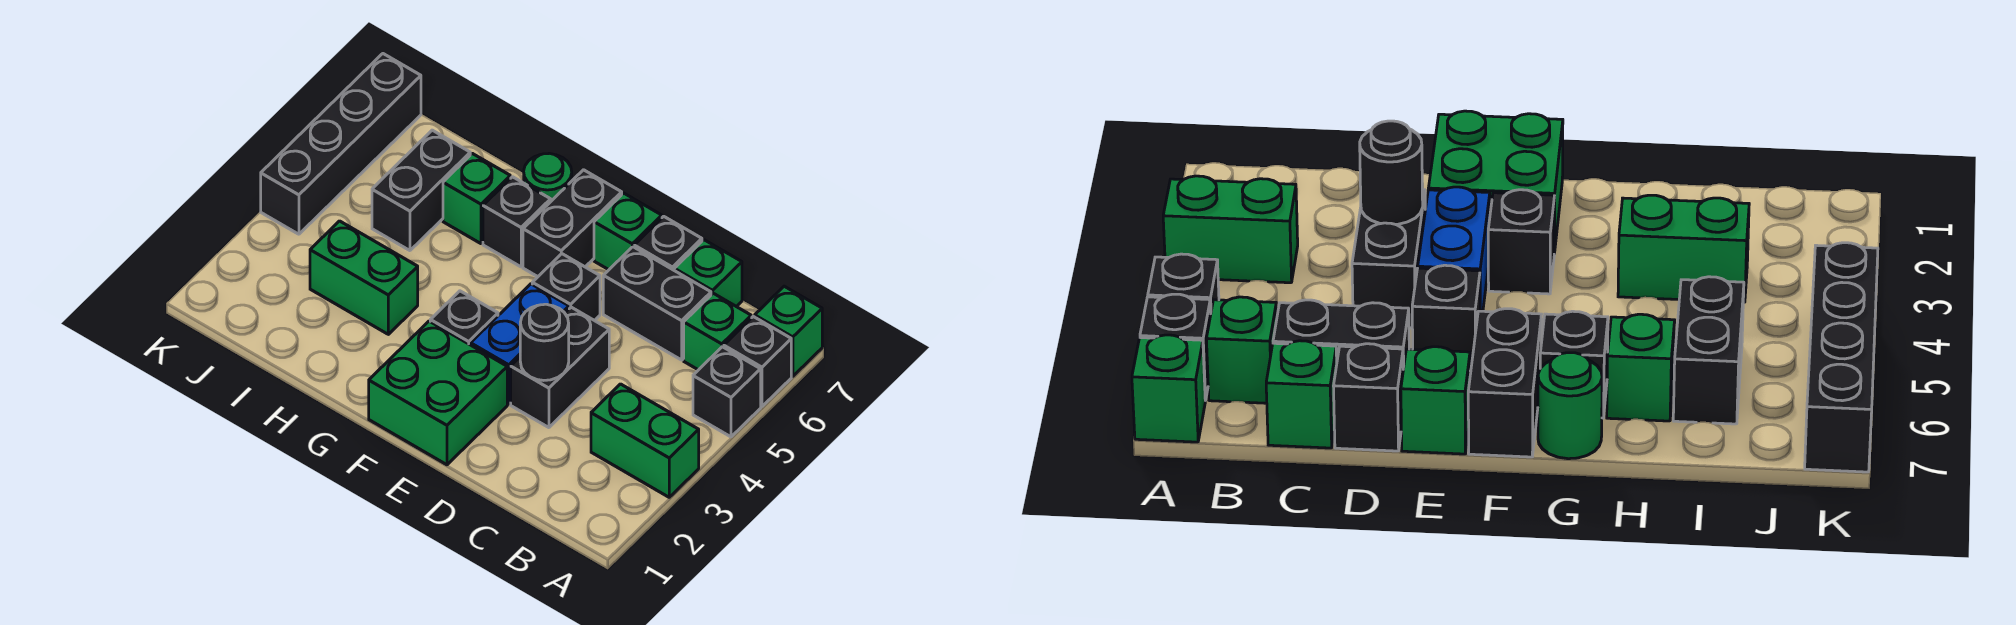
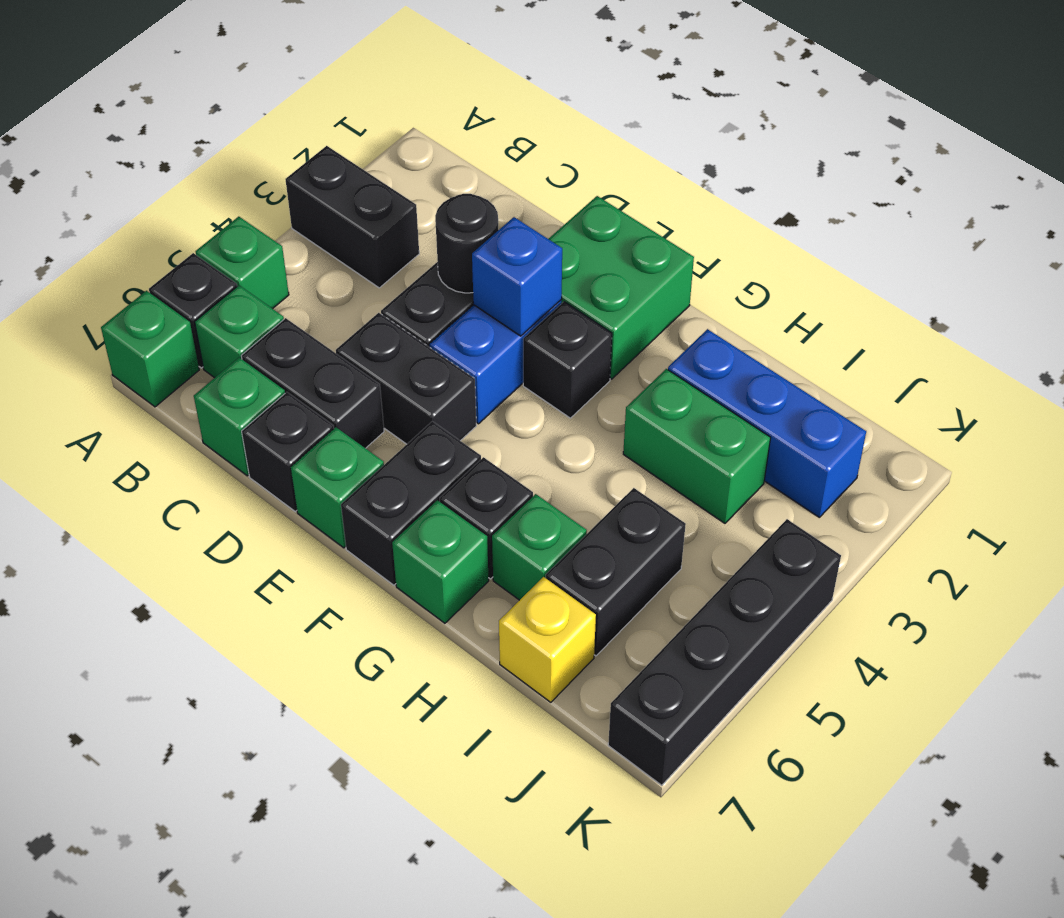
green 1x2 brick [591,384,699,497] -> black 1x2 brick [285,146,419,288]
black 1x1 brick [693,347,761,437] -> green 1x1 brick [196,217,289,309]
none -> blue 1x1 brick [472,217,562,336]
black 1x1 brick [532,254,600,321] -> black 1x2 brick [336,313,476,444]
green 1x1 round brick [524,153,572,201] -> green 1x1 brick [392,500,489,623]
none -> blue 1x3 brick [668,329,866,517]
none -> yellow 1x1 brick [499,577,596,702]

